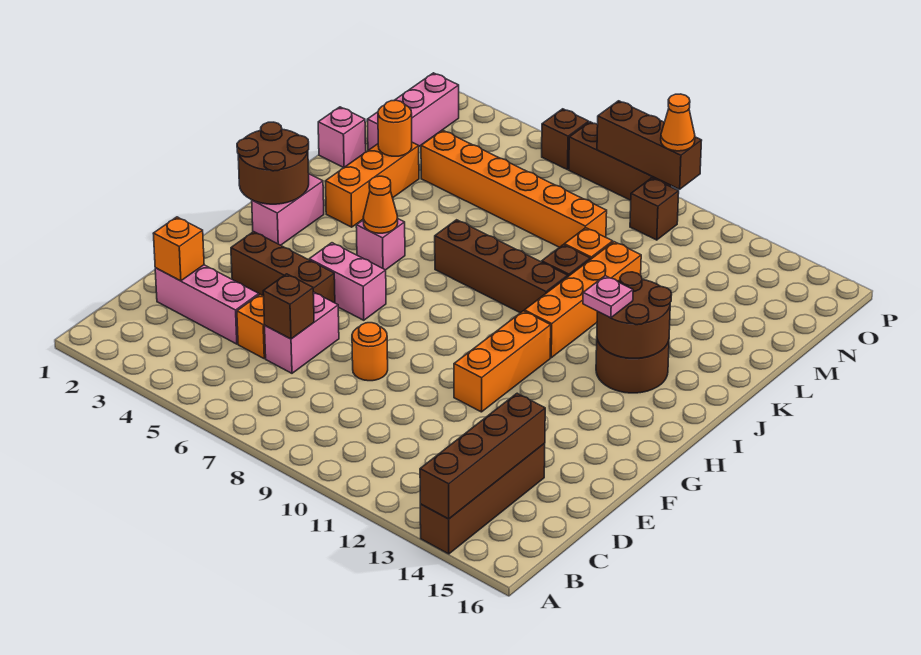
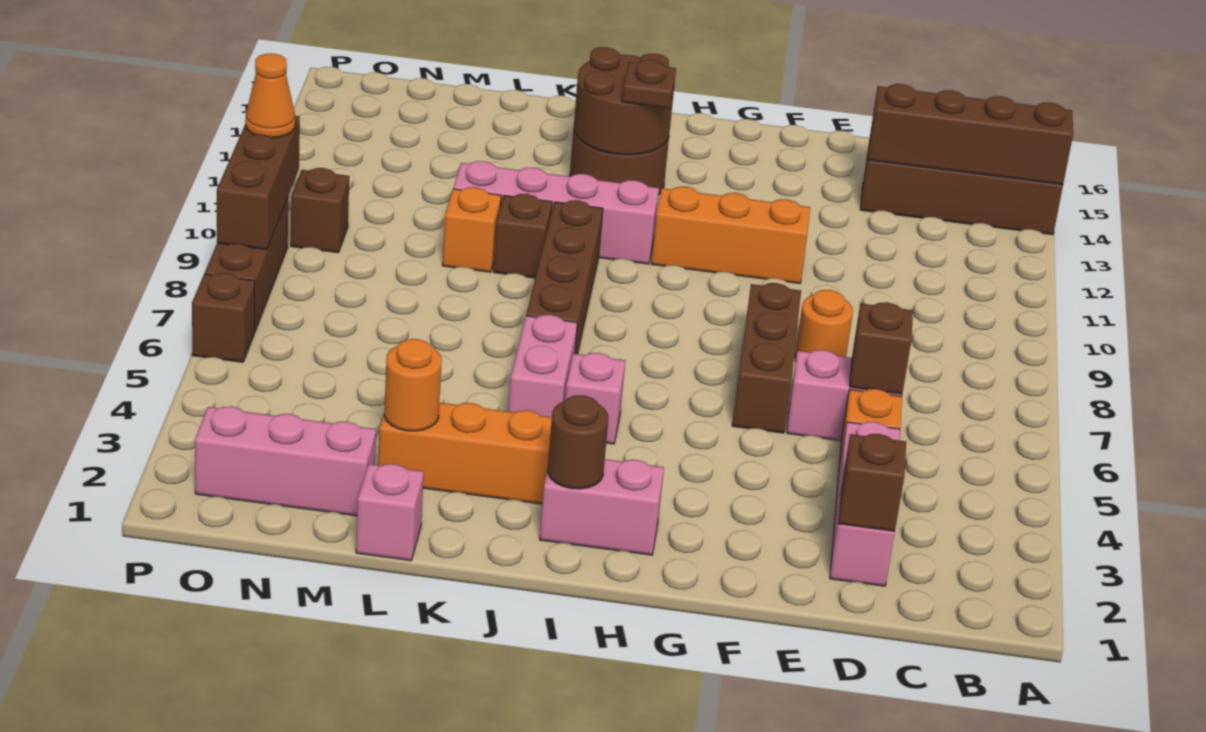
orange 1x1 brick [153,217,204,281] -> brown 1x1 brick [838,434,906,531]
brown 1x3 brick [231,232,335,303] -> brown 1x3 brick moved to [732,283,801,433]
pink 1x2 brick [309,243,386,320] -> pink 1x2 brick moved to [508,315,577,417]
brown 2x2 round brick [237,122,309,204] -> brown 1x1 round brick [547,395,608,489]
orange 1x1 cone [363,176,398,233] -> none
orange 1x4 brick [524,242,641,358] -> pink 1x4 brick [453,161,659,264]
pink 1x1 plate [583,276,633,318] -> brown 1x1 plate [622,60,676,108]
orange 1x6 brick [421,130,607,247] -> none

